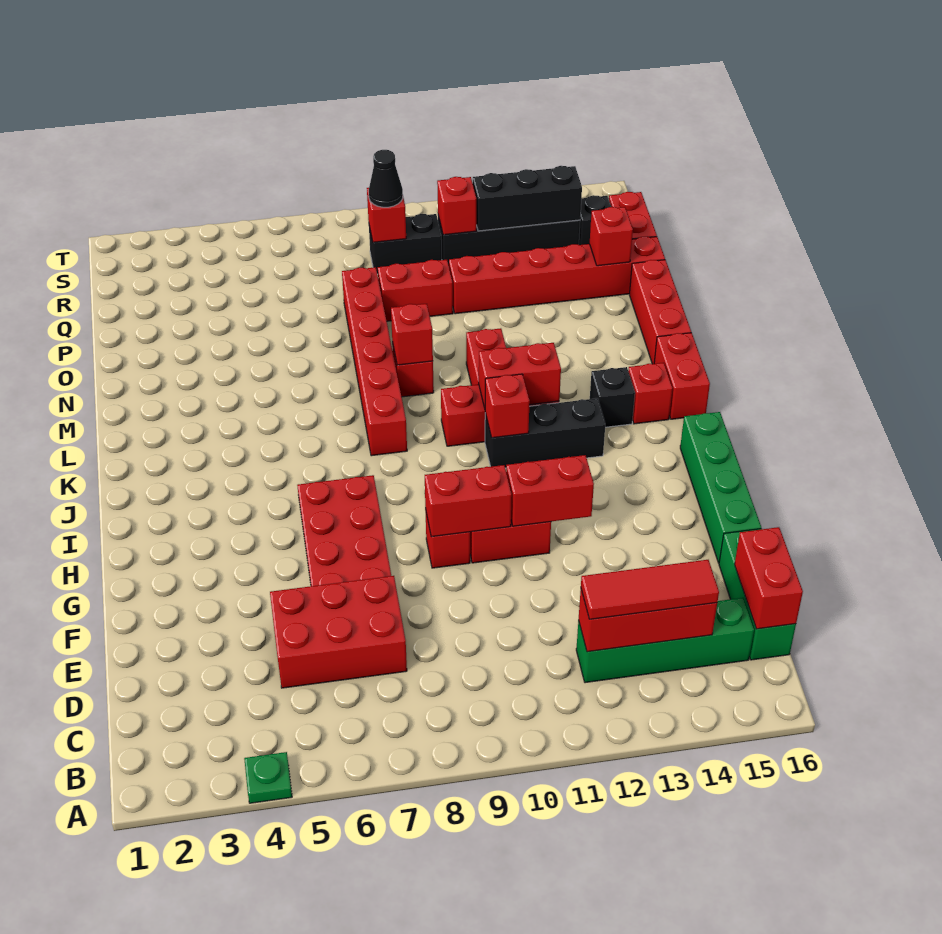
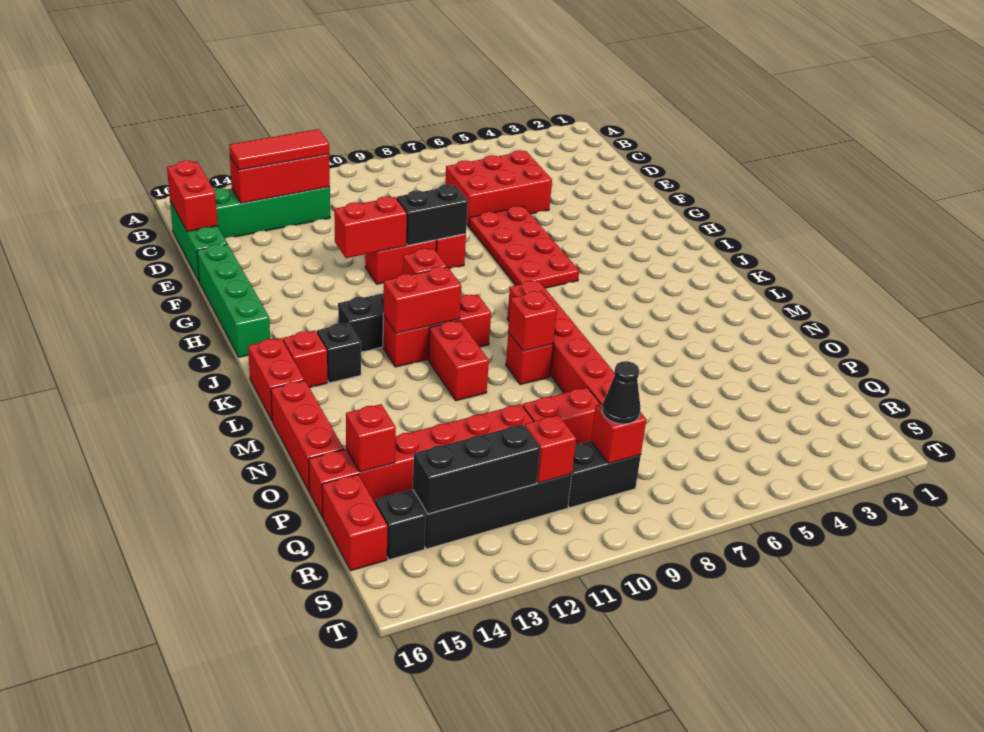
green 1x1 plate [244,752,292,803] -> none
red 1x2 brick [425,465,512,537] -> black 1x2 brick [396,185,468,245]

